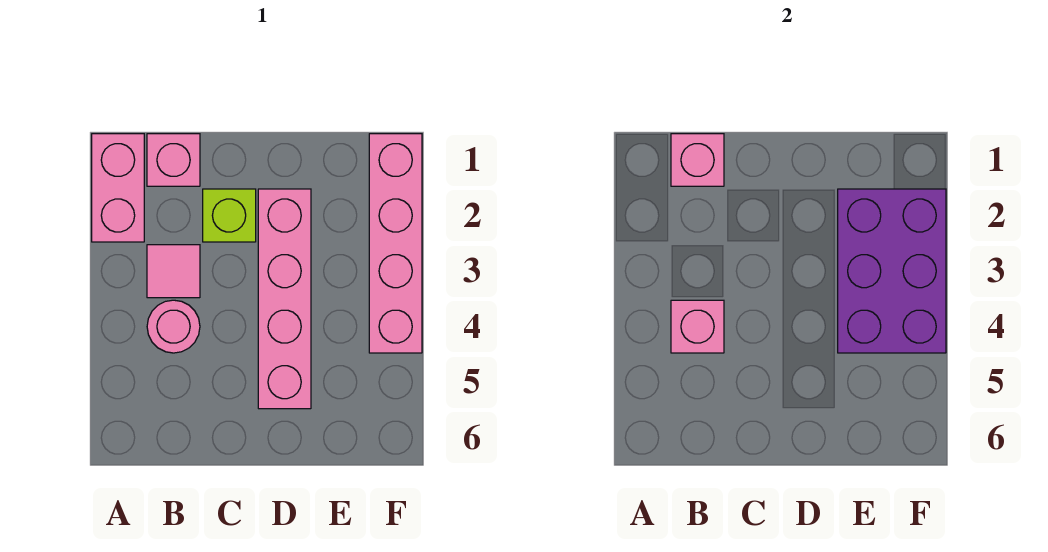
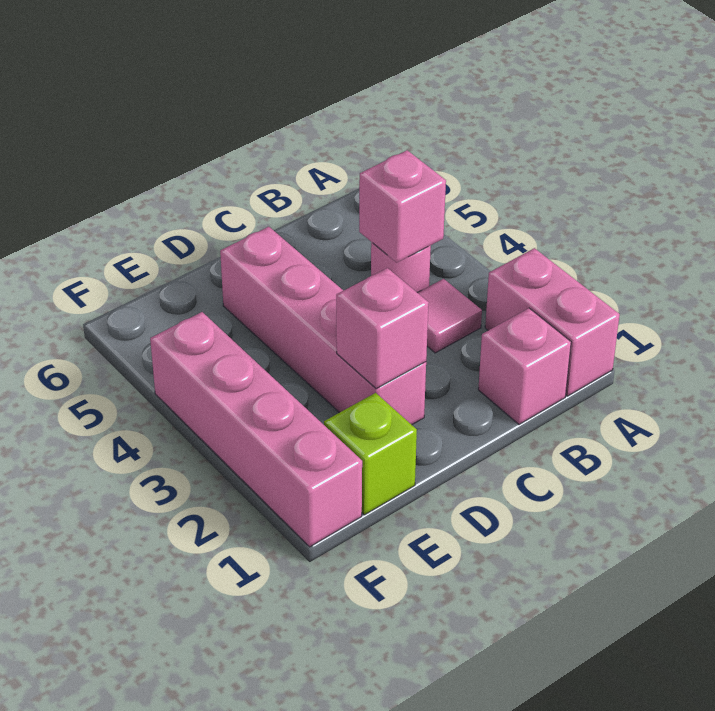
pink 1x1 brick [671,134,724,186] -> pink 1x1 brick moved to [336,268,429,389]
lime 1x1 brick [203,189,256,242] -> lime 1x1 brick moved to [324,393,417,515]
purple 2x3 brick [838,189,946,353] -> none

